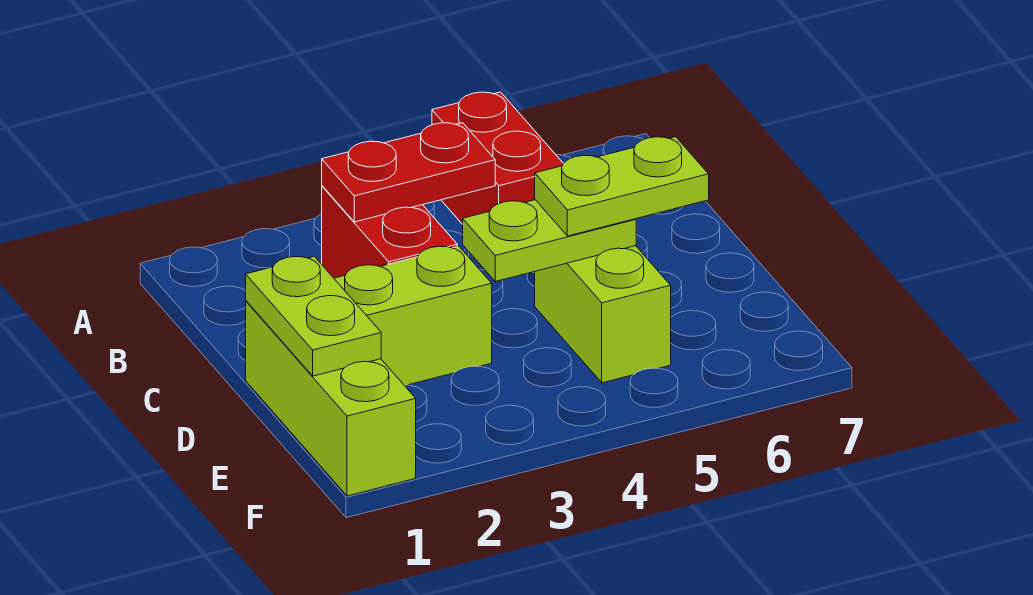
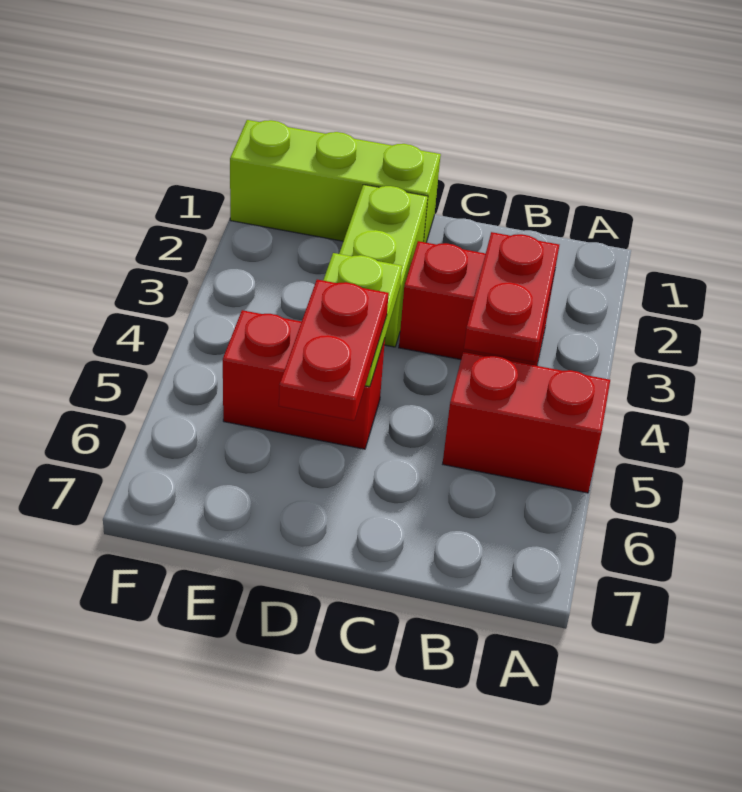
lime 1x2 plate [246,256,381,376] -> none
lime 1x2 brick [535,246,671,383] -> red 1x2 brick [223,310,385,449]
lime 1x2 plate [535,137,709,236] -> red 1x2 plate [279,280,389,421]

